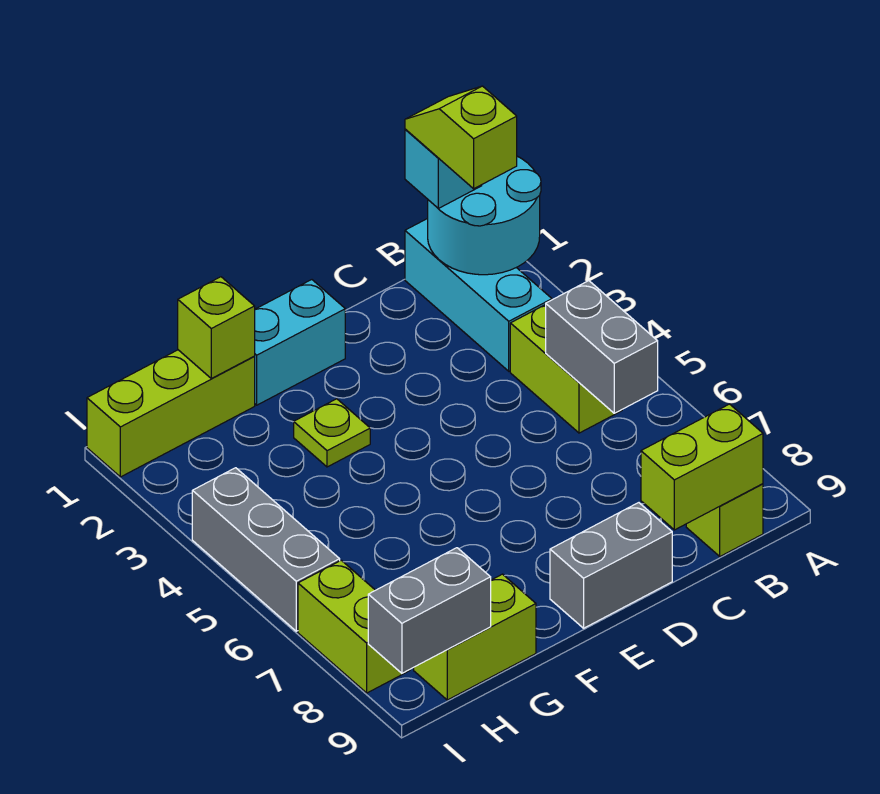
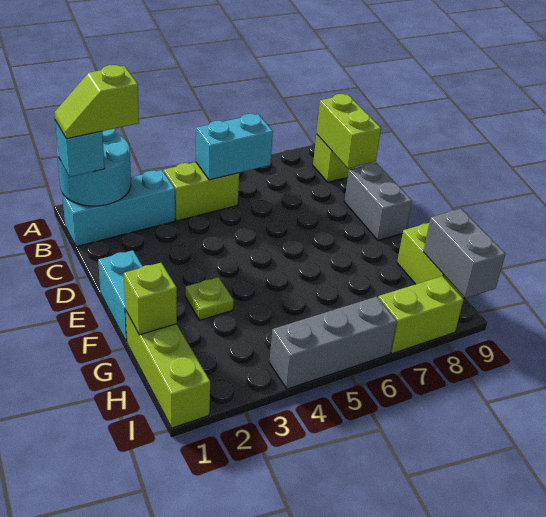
grey 1x2 brick [546,281,658,413] -> cyan 1x2 brick [196,114,273,180]

